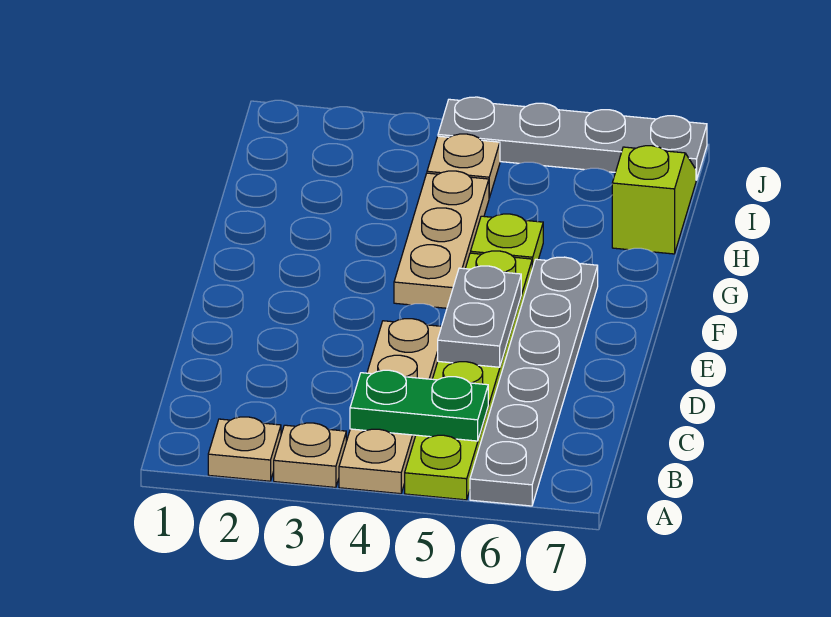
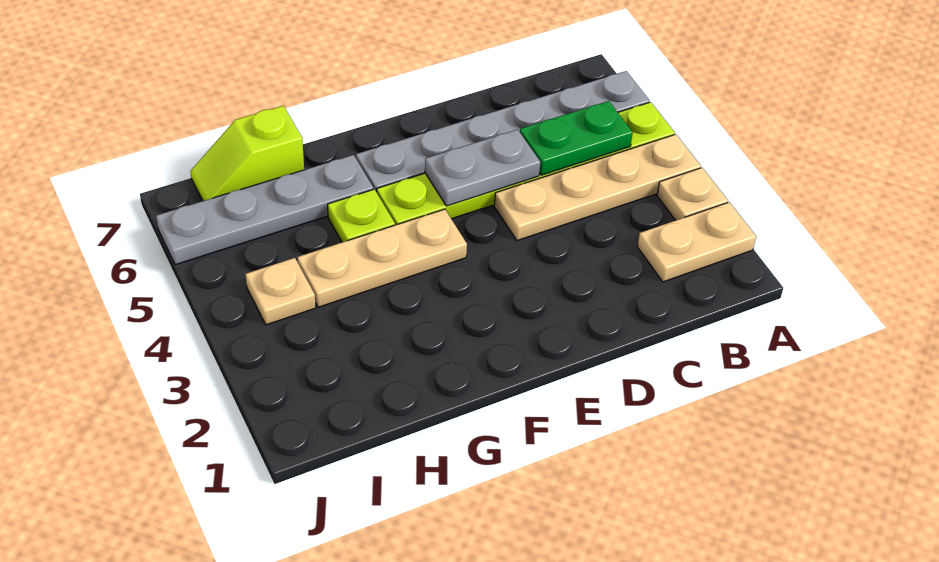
tan 1x1 plate [208,417,281,481] -> tan 1x2 plate [637,202,756,282]
green 1x2 plate [350,370,488,441] -> green 1x2 plate turned to [520,101,633,175]
grey 1x4 plate [438,97,707,180] -> grey 1x4 plate turned to [156,155,373,265]

